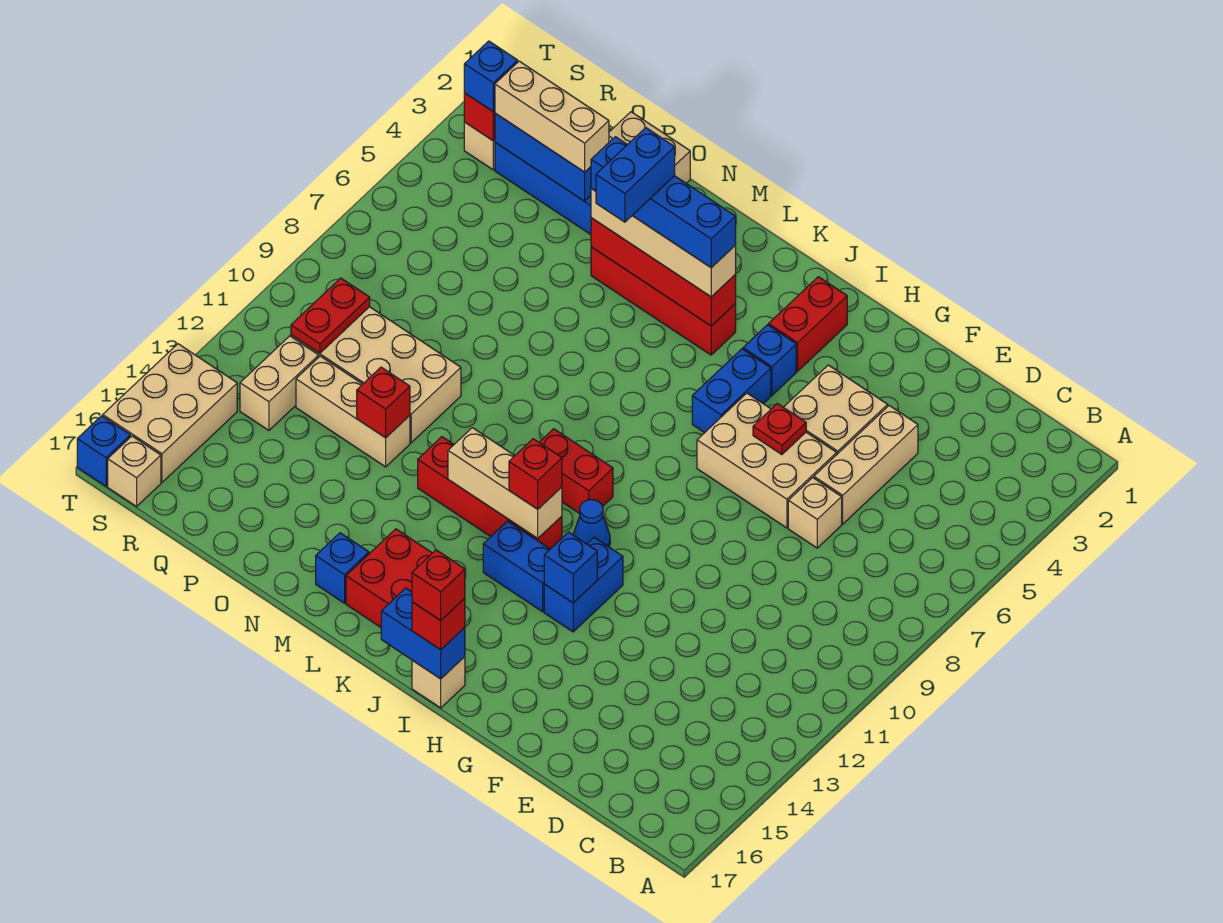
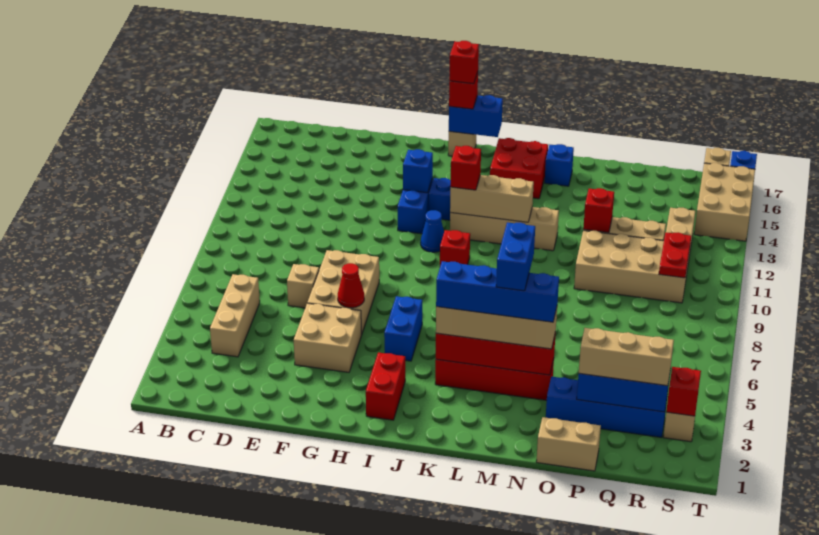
tan 1x3 brick [814,406,918,524] -> tan 1x3 brick moved to [210,274,260,357]
tan 2x3 brick [697,393,837,528] -> tan 2x3 brick turned to [307,250,379,334]
red 1x1 plate [753,403,806,455] -> red 1x1 cone [338,263,364,308]
blue 1x1 brick [743,325,796,395] -> none
red 1x2 brick [539,429,613,514] -> red 1x1 brick [440,230,470,266]
red 1x4 brick [418,437,562,549] -> tan 1x4 brick [450,207,559,251]
blue 1x1 brick [464,41,518,112] -> none

